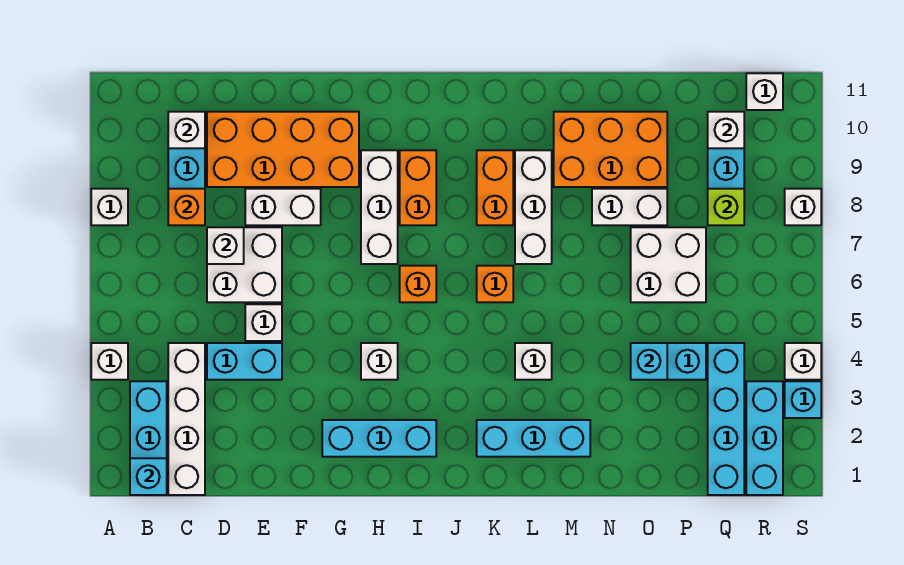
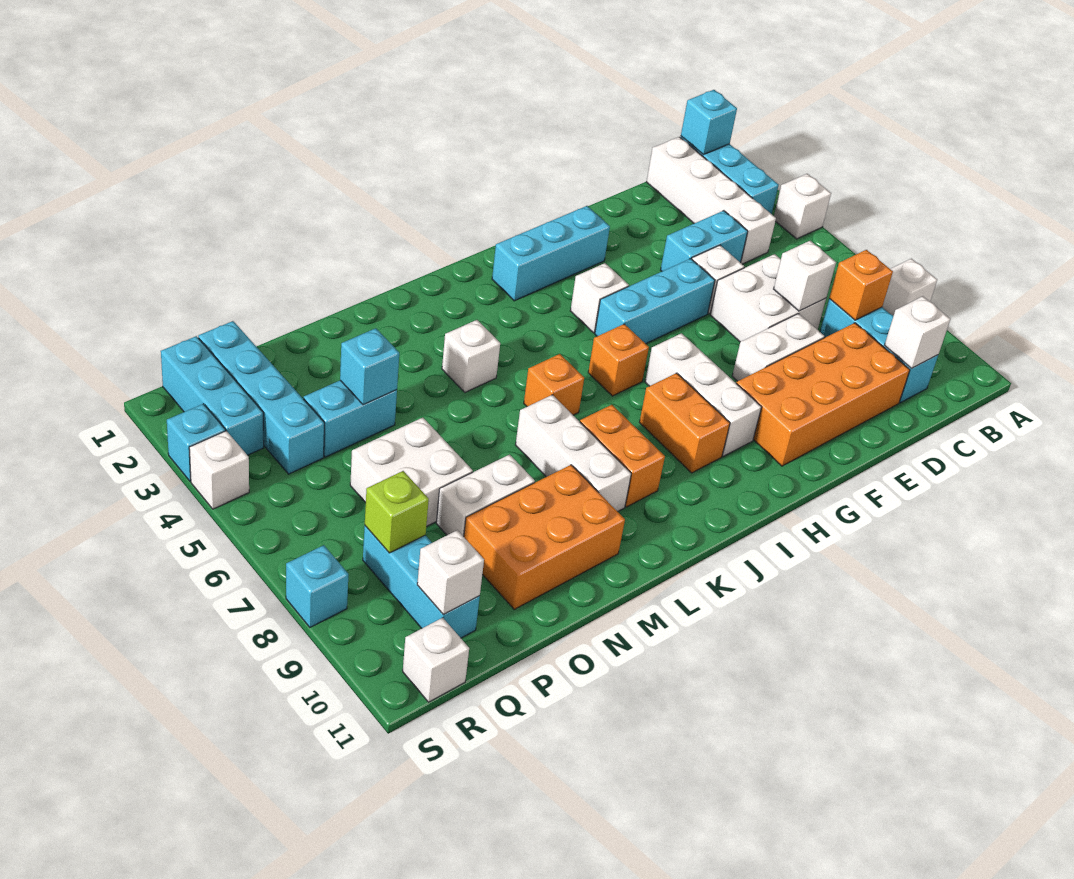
cyan 1x3 brick [477,420,590,457] -> cyan 1x3 brick moved to [595,259,715,344]
white 1x1 brick [785,189,821,225] -> cyan 1x1 brick [286,545,348,627]

